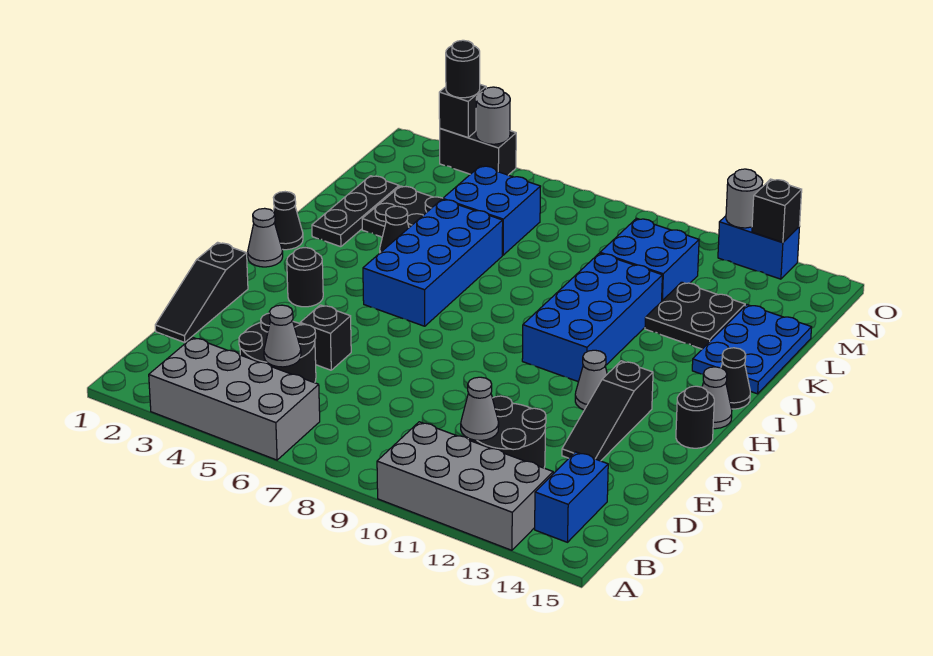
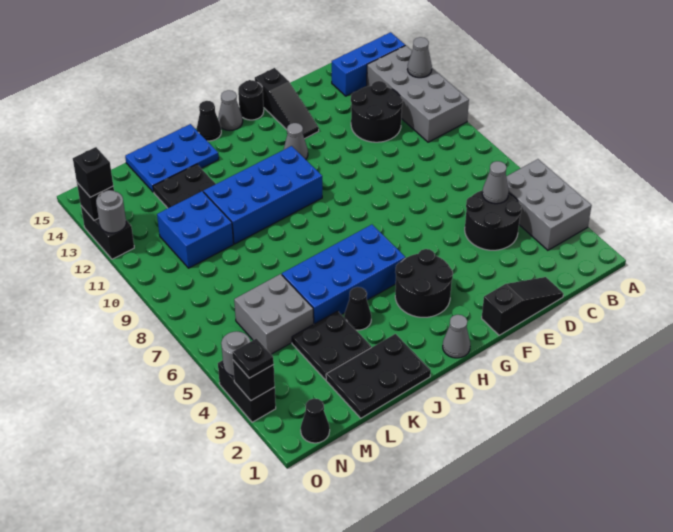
grey 2x4 brick [149,337,320,460] -> grey 2x3 brick [506,159,592,250]
blue 1x2 brick [535,452,608,542] -> blue 1x3 brick [332,32,405,96]
grey 1x1 cone [461,377,499,440] -> grey 1x1 cone moved to [408,37,432,78]
black 1x1 brick [300,305,351,370] -> black 1x1 brick moved to [73,147,113,197]
black 1x3 slope [562,361,653,461] -> black 1x3 slope turned to [255,68,319,139]
black 1x1 round brick [287,248,323,307] -> black 2x2 round brick [395,249,453,317]
black 1x1 cone [273,192,303,250] -> black 1x1 cone moved to [301,399,330,443]
black 1x3 plate [312,176,399,247] -> black 2x3 plate [326,334,431,418]
blue 2x2 brick [443,166,541,255] -> grey 2x2 brick [234,274,314,354]
black 1x1 round brick [446,40,480,98] -> black 1x1 plate [232,339,274,378]
blue 1x2 brick [718,216,799,279] -> black 1x2 brick [81,206,134,259]

